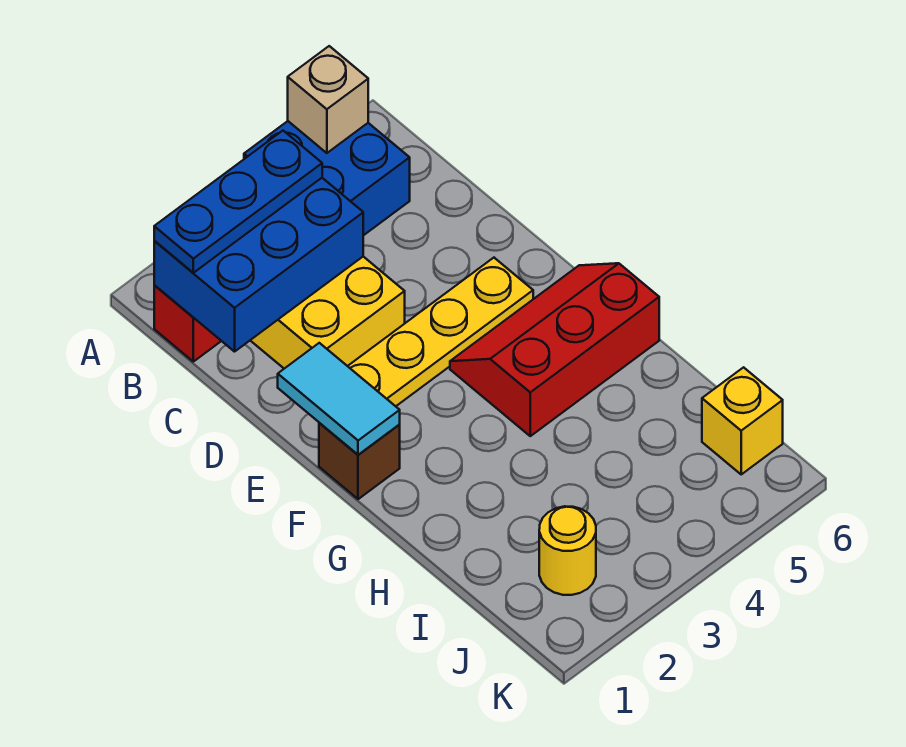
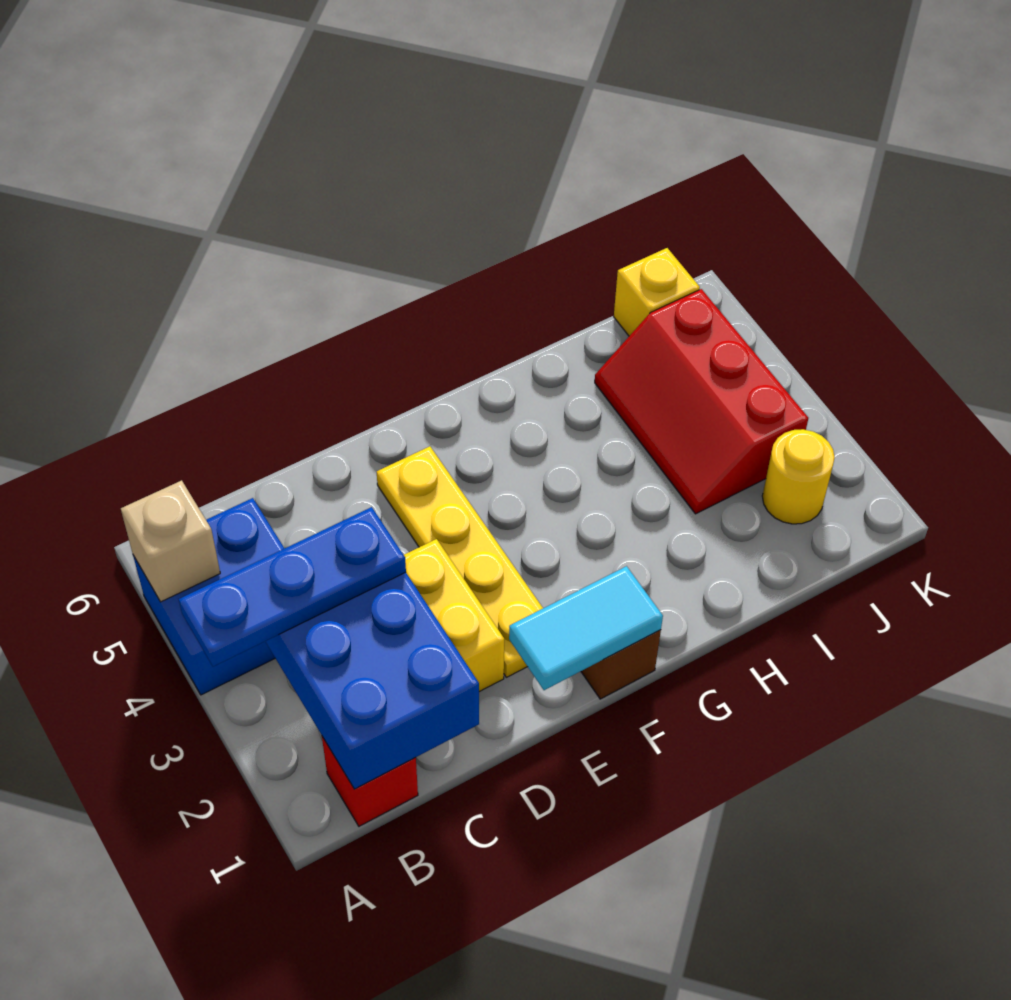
blue 1x3 plate [154,131,322,273] -> blue 1x3 plate turned to [179,507,406,667]
red 2x3 slope [450,263,659,436] -> red 2x3 slope moved to [595,289,808,514]

